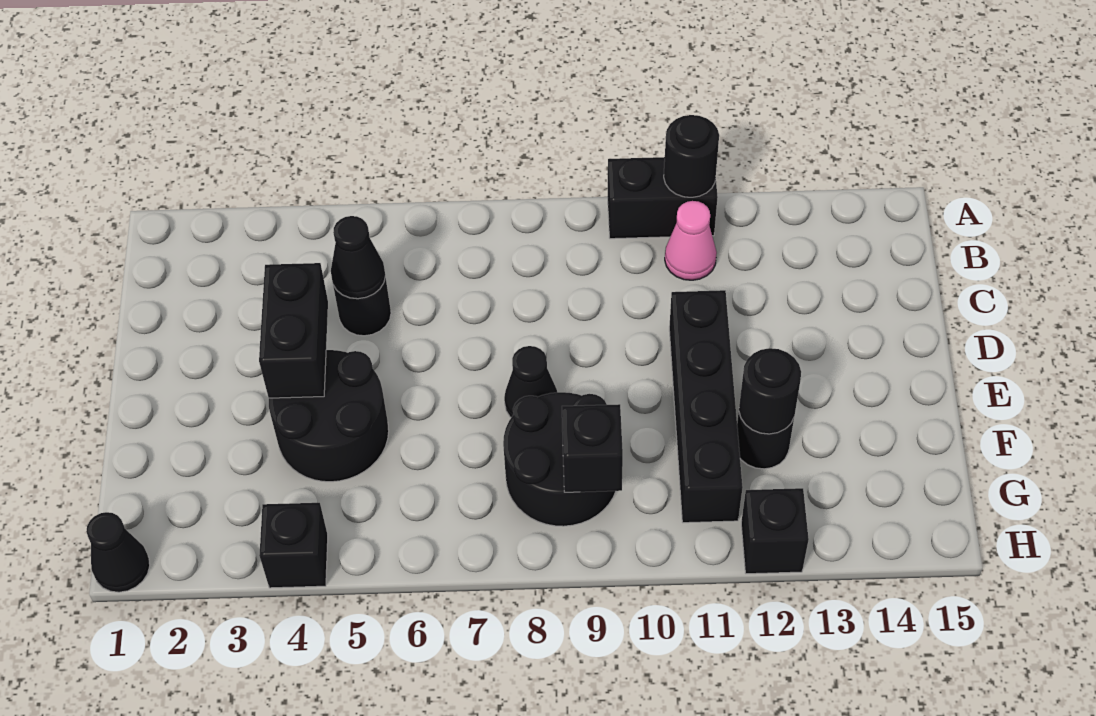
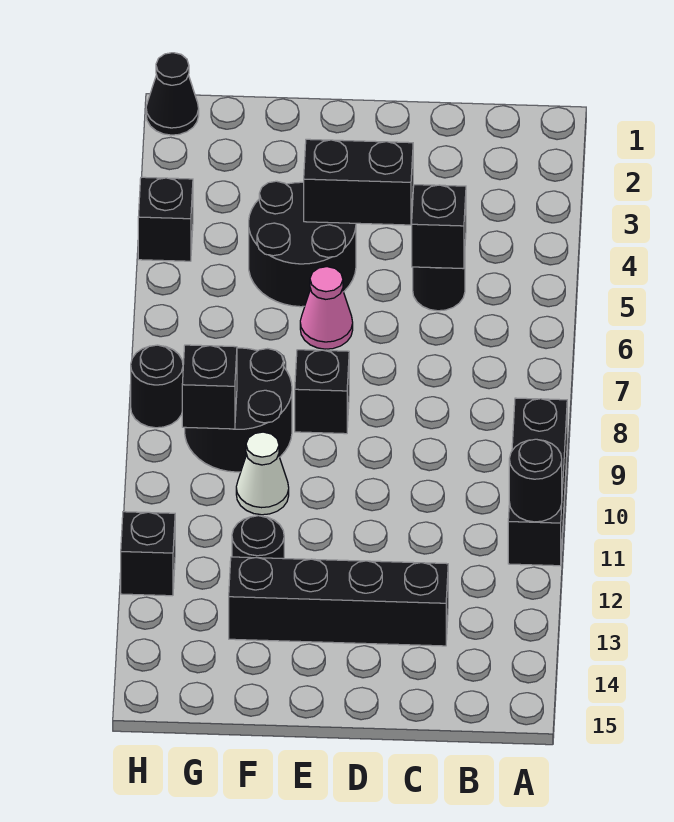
black 1x2 brick [607,157,718,239] -> black 1x3 brick [508,398,567,566]
pink 1x1 cone [665,201,717,280] -> pink 1x1 cone moved to [300,267,353,349]
black 1x1 cone [331,216,385,299] -> black 1x1 brick [412,185,466,269]
black 1x4 brick [669,290,743,523] -> black 1x4 brick moved to [229,557,448,646]
black 1x1 cone [504,346,557,417] -> black 1x1 brick [295,350,349,434]
none -> white 1x1 cone [236,432,289,515]
black 1x1 round brick [739,348,801,434] -> black 1x1 round brick moved to [131,345,183,428]

